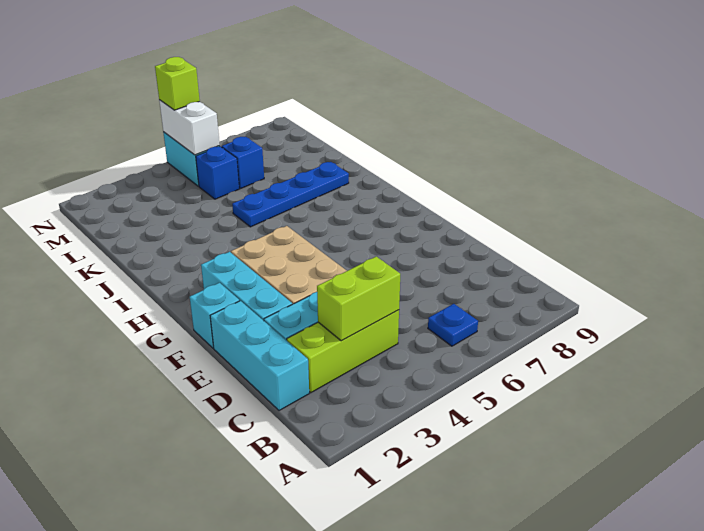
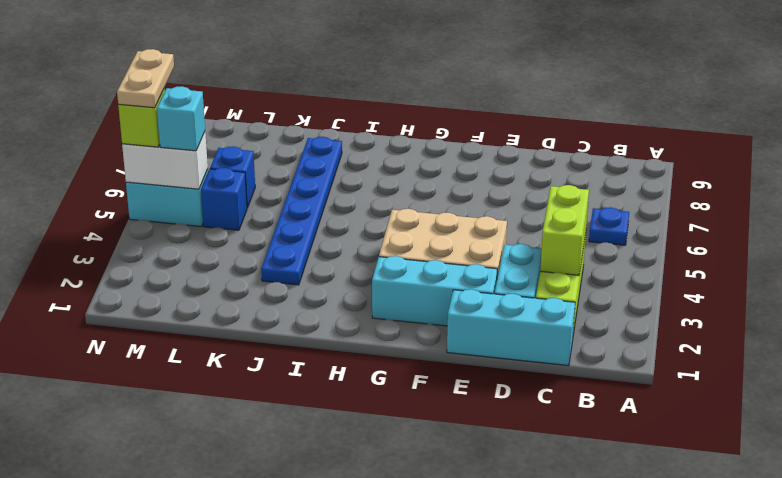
cyan 1x1 brick [190,283,239,348] -> cyan 1x1 brick moved to [157,86,205,151]
blue 1x4 plate [232,162,349,227] -> blue 1x6 plate [261,137,342,285]
none -> tan 1x2 plate [117,49,174,108]

